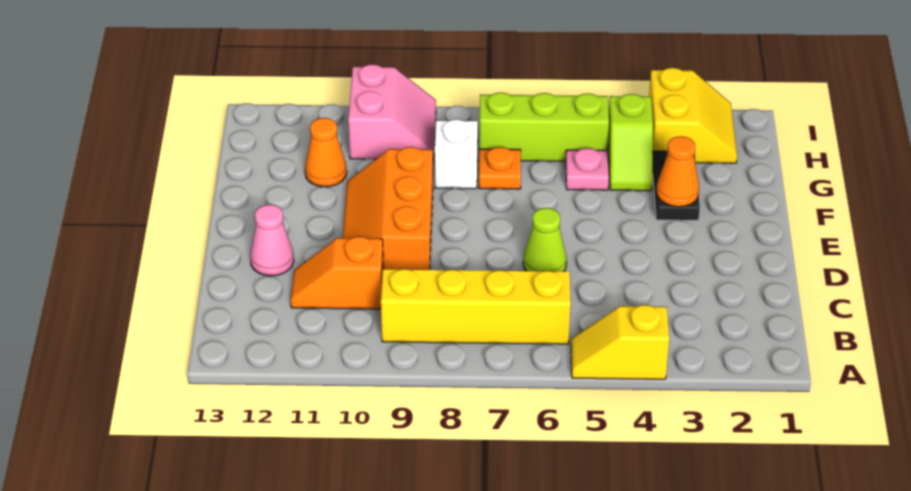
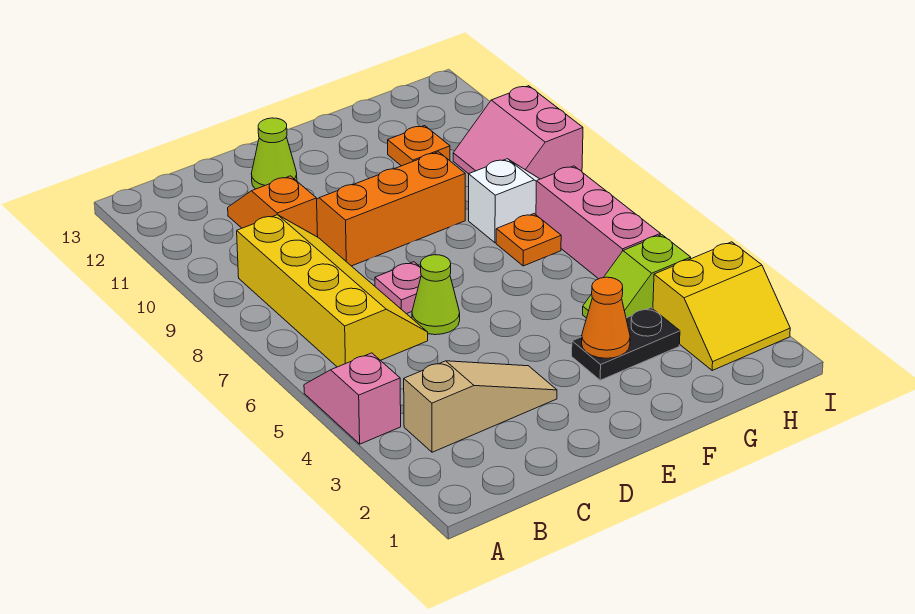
yellow 1x2 slope [571,305,669,379] -> pink 1x2 slope [304,353,401,444]
none -> tan 1x3 slope [404,361,557,452]
pink 1x1 cone [250,205,294,276] -> lime 1x1 cone [251,118,297,189]
pink 1x1 plate [566,148,609,190] -> pink 1x1 plate moved to [375,262,421,314]
orange 1x1 cone [305,118,347,187] -> orange 1x1 plate [388,126,450,166]
lime 1x3 brick [479,92,609,162] -> pink 1x3 brick [536,166,660,279]
pink 2x2 slope [348,64,436,160] -> pink 2x2 slope turned to [453,86,583,179]

